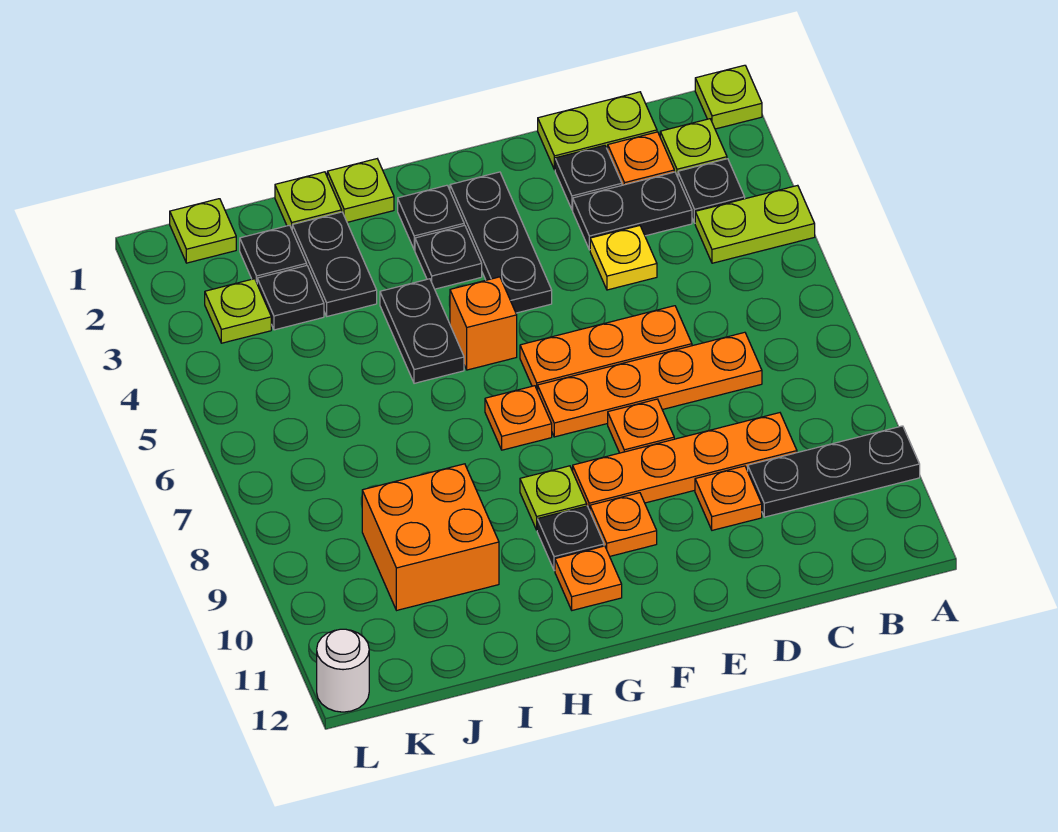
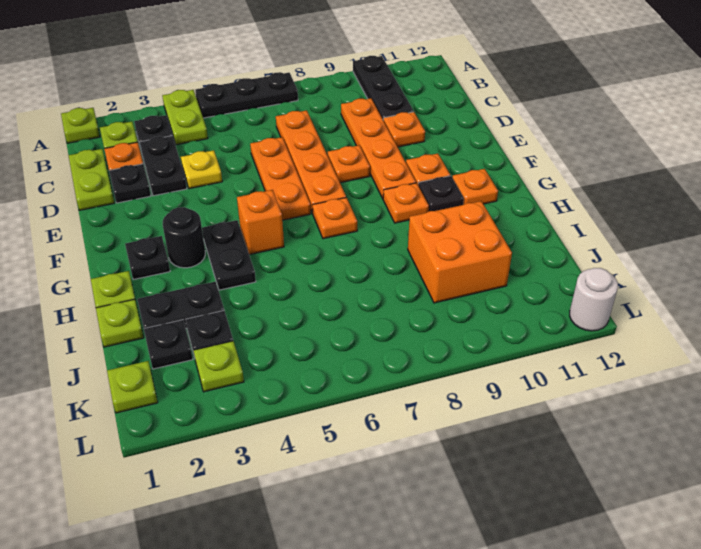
black 1x3 plate [450,172,552,313] -> black 1x3 plate moved to [195,72,298,118]
black 1x1 plate [415,225,482,289] -> black 1x1 round brick [163,207,205,268]
lime 1x1 plate [520,466,587,530] -> orange 1x1 plate [383,183,429,223]
black 1x2 plate [380,279,464,383] -> black 1x2 plate turned to [202,220,256,290]

